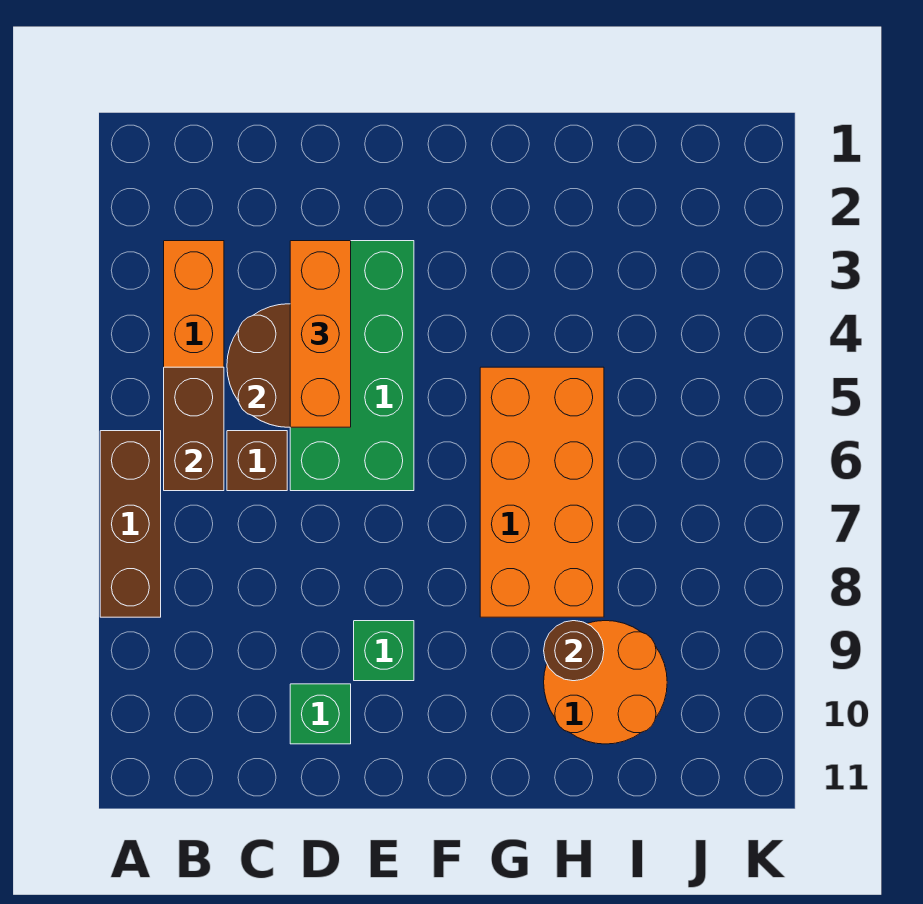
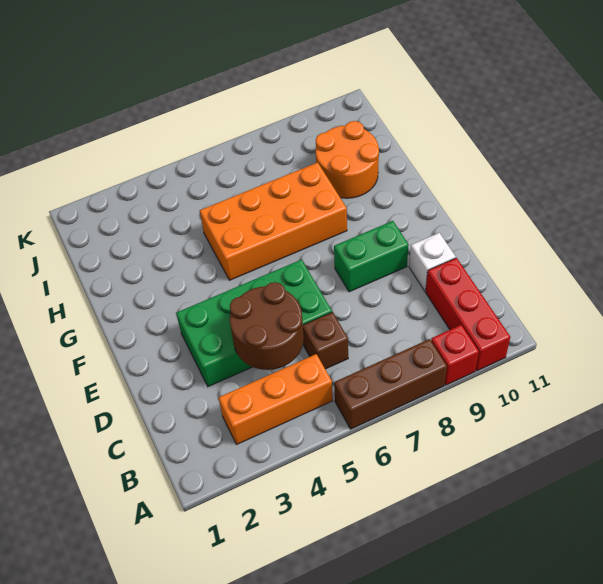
none -> red 1x1 brick [431,325,479,385]
none -> red 1x3 brick [425,258,510,371]
brown 1x2 brick [164,367,224,491] -> none
orange 1x3 brick [290,241,351,427] -> none
green 1x1 brick [290,684,351,744] -> white 1x1 brick [409,233,456,291]
green 1x1 brick [354,621,414,681] -> green 1x2 brick [334,221,409,292]
brown 1x1 round brick [544,621,604,681] -> none

